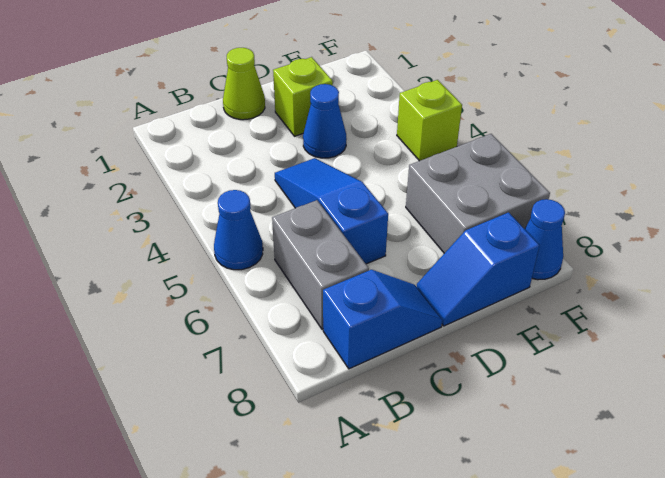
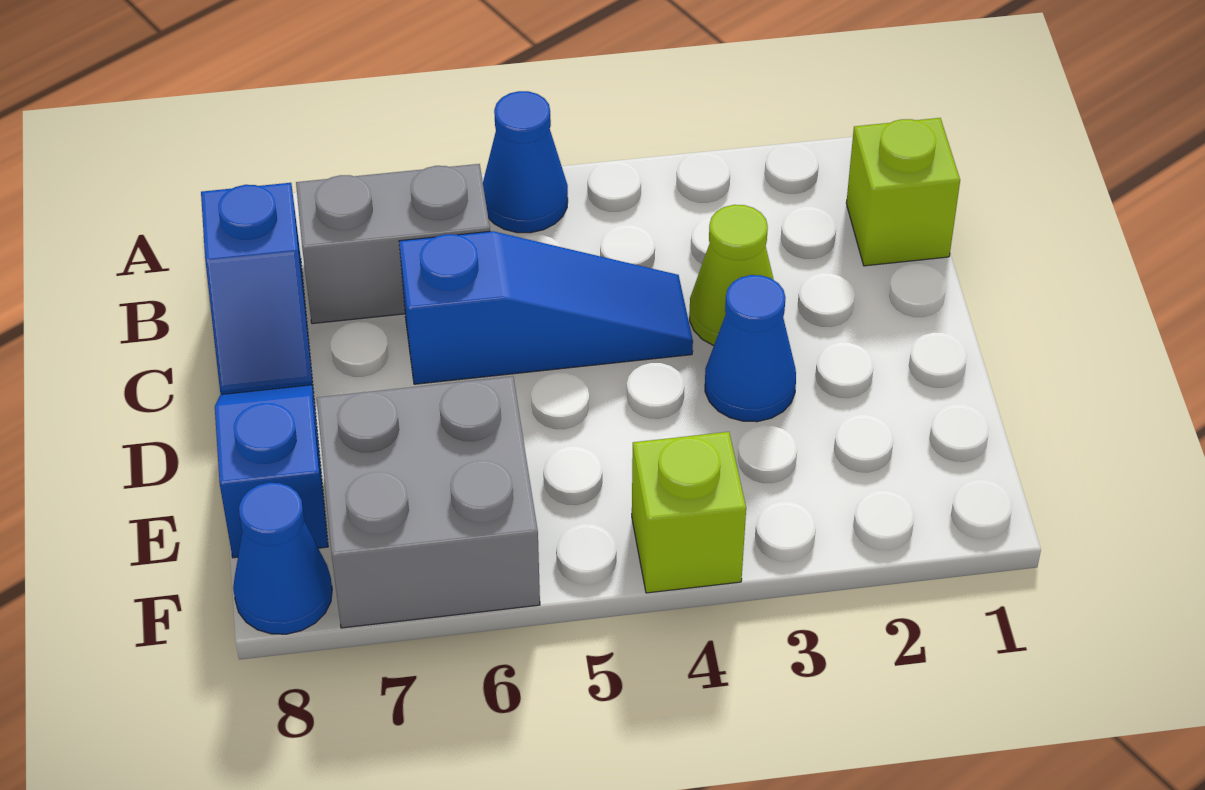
lime 1x1 cone [223,48,265,120] -> lime 1x1 cone moved to [690,205,774,346]
lime 1x1 brick [273,57,333,136] -> lime 1x1 brick moved to [846,118,960,266]

